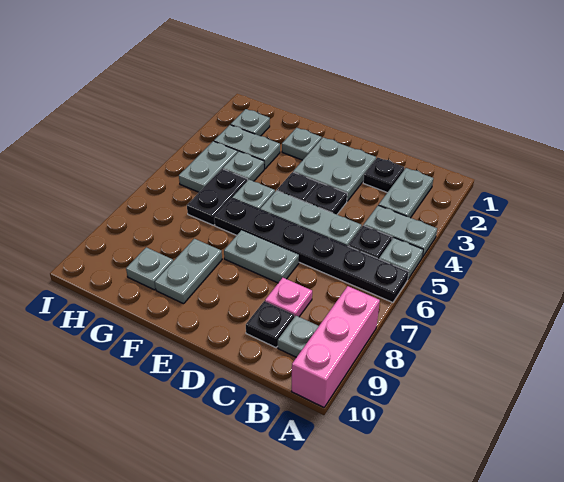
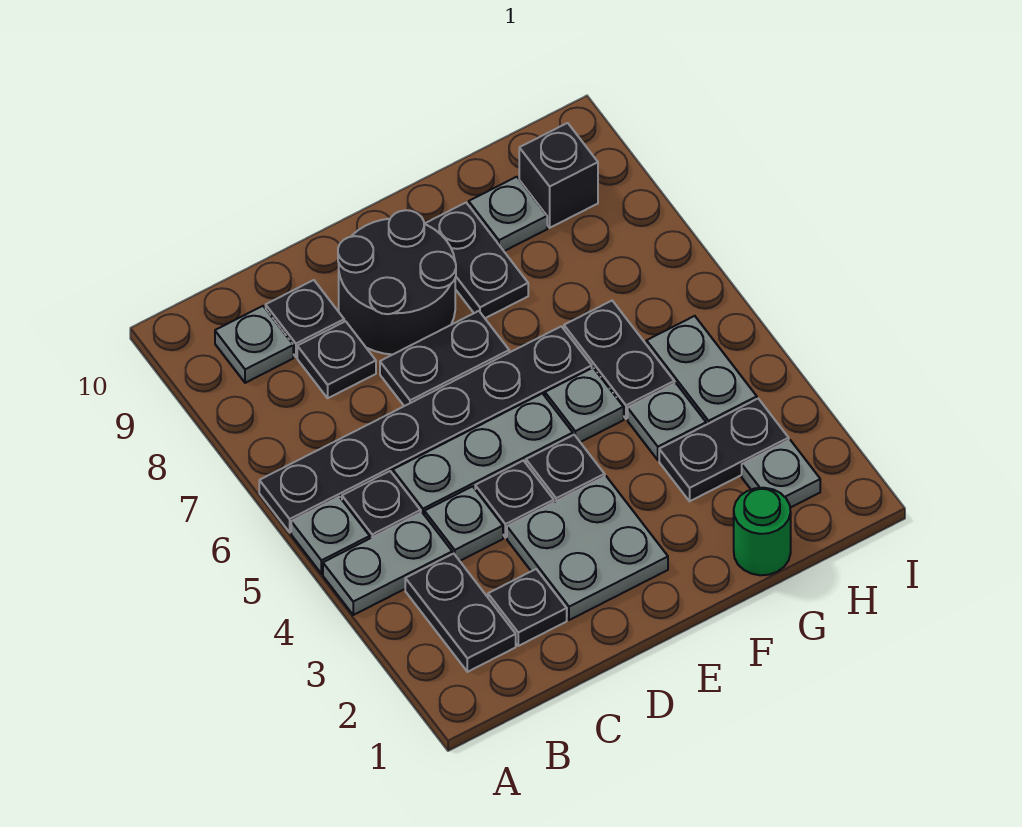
pink 1x3 brick [292,286,380,407] -> none
grey 1x2 plate [379,168,433,218] -> black 1x2 plate [405,554,516,672]
pink 1x1 plate [265,278,312,317] -> black 1x1 plate [297,321,376,398]
grey 1x2 plate [224,230,299,283] -> black 1x2 plate [380,311,509,406]
none -> black 2x2 round brick [338,210,456,355]
grey 1x1 plate [282,128,322,160] -> grey 1x1 plate moved to [424,486,503,561]
grey 1x2 plate [155,239,222,304] -> black 1x2 plate [425,203,528,318]
none -> green 1x1 round brick [734,488,791,575]
grey 1x2 plate [214,125,280,169] -> black 1x2 plate [659,399,789,501]
none -> black 1x1 brick [519,123,598,228]

